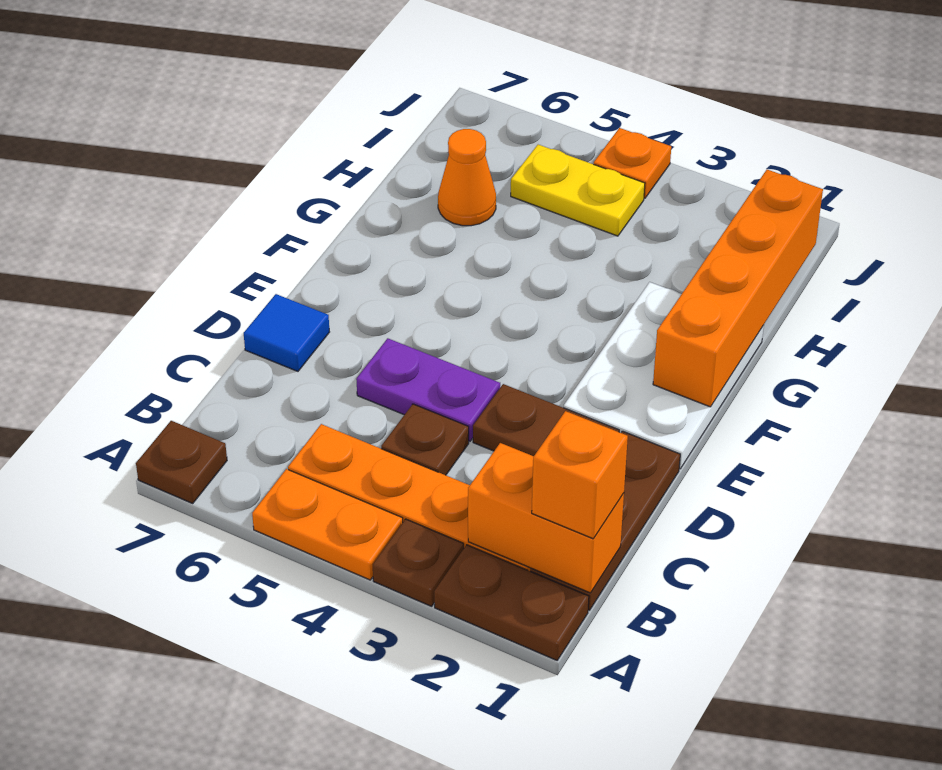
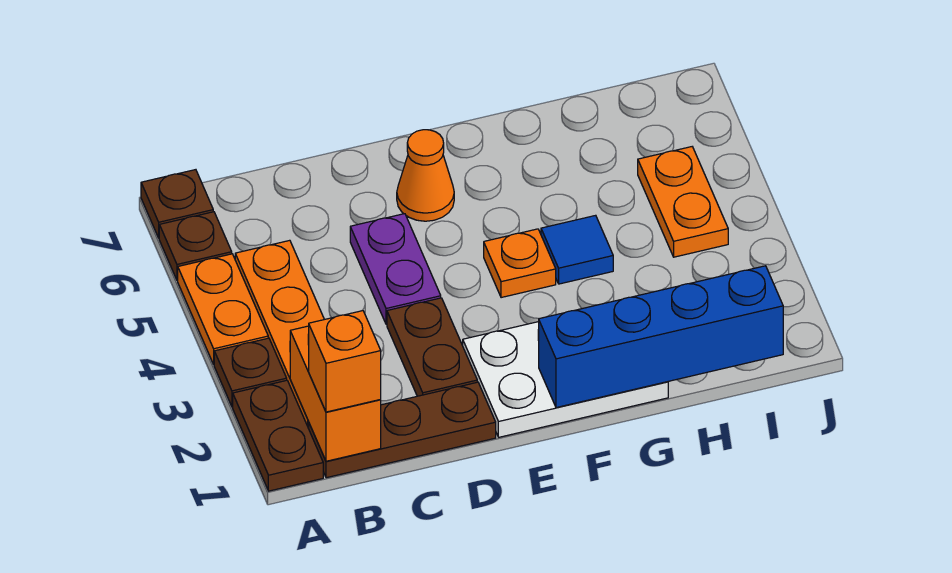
brown 1x1 plate [381,404,469,475] -> brown 1x1 plate moved to [159,212,232,280]
blue 1x1 tile [244,294,329,371] -> blue 1x1 tile moved to [541,215,613,284]
orange 1x4 brick [653,170,823,407] -> blue 1x4 brick [538,266,783,408]
orange 1x1 cone [438,129,496,226] -> orange 1x1 cone moved to [397,130,454,221]
yellow 1x2 plate [511,145,645,236] -> orange 1x2 plate [638,147,728,257]
orange 1x1 plate [594,128,671,198] -> orange 1x1 plate moved to [484,229,556,298]

